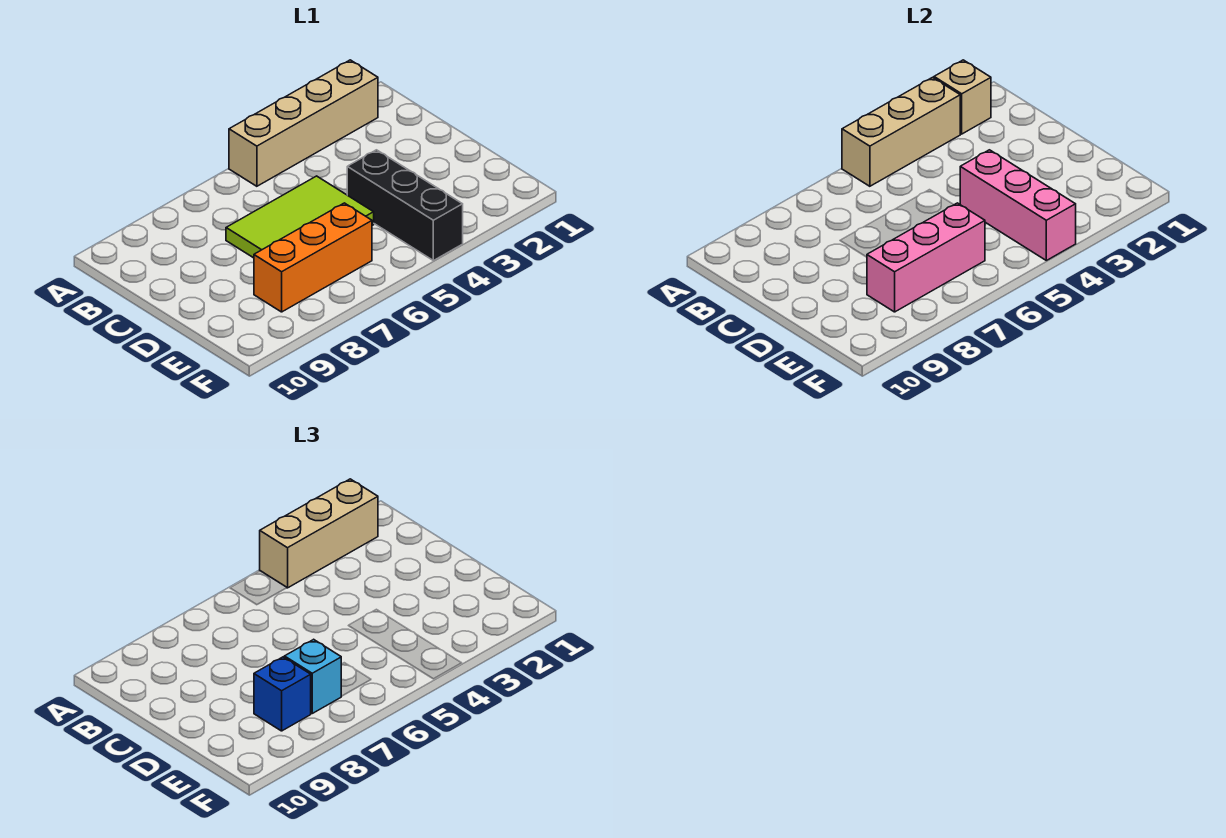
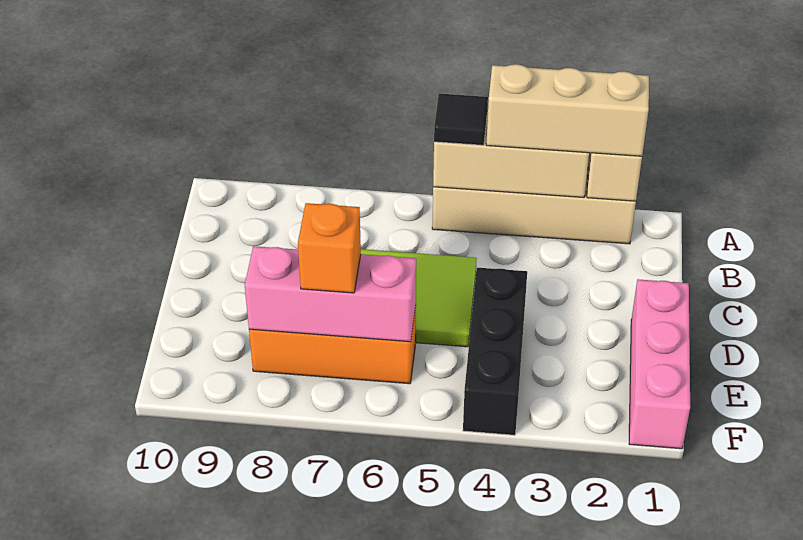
none -> black 1x1 tile [434,94,488,145]
pink 1x3 brick [960,150,1076,260] -> pink 1x3 brick moved to [629,279,690,449]
cyan 1x1 brick [284,639,341,713] -> orange 1x1 brick [298,203,361,293]
blue 1x1 brick [254,657,311,731] -> none

